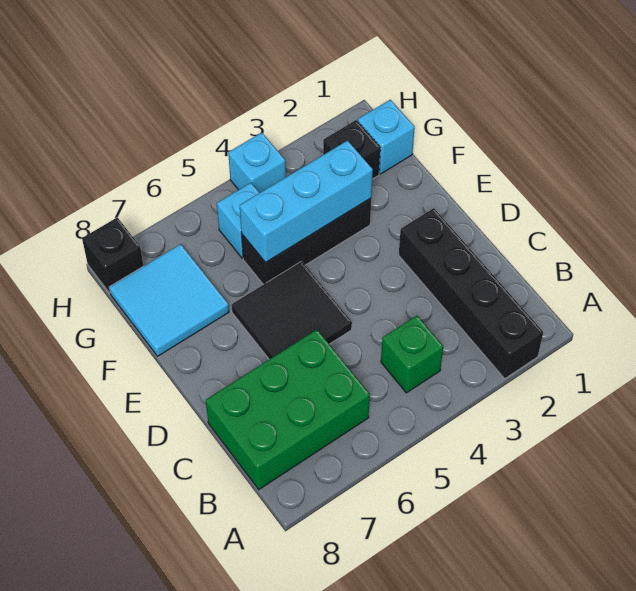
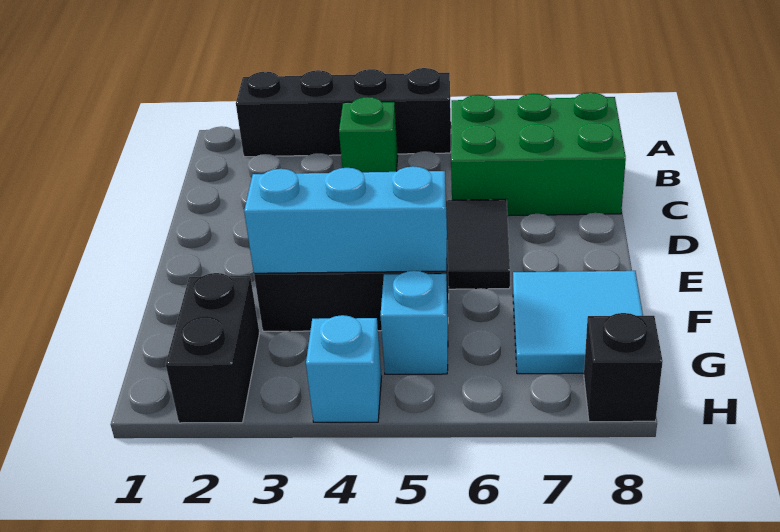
black 1x4 brick [399,208,543,379] -> black 1x4 brick turned to [236,68,451,157]
cyan 1x1 brick [358,100,415,174] -> none
black 1x1 brick [323,120,380,179] -> black 1x2 brick [166,273,259,423]

